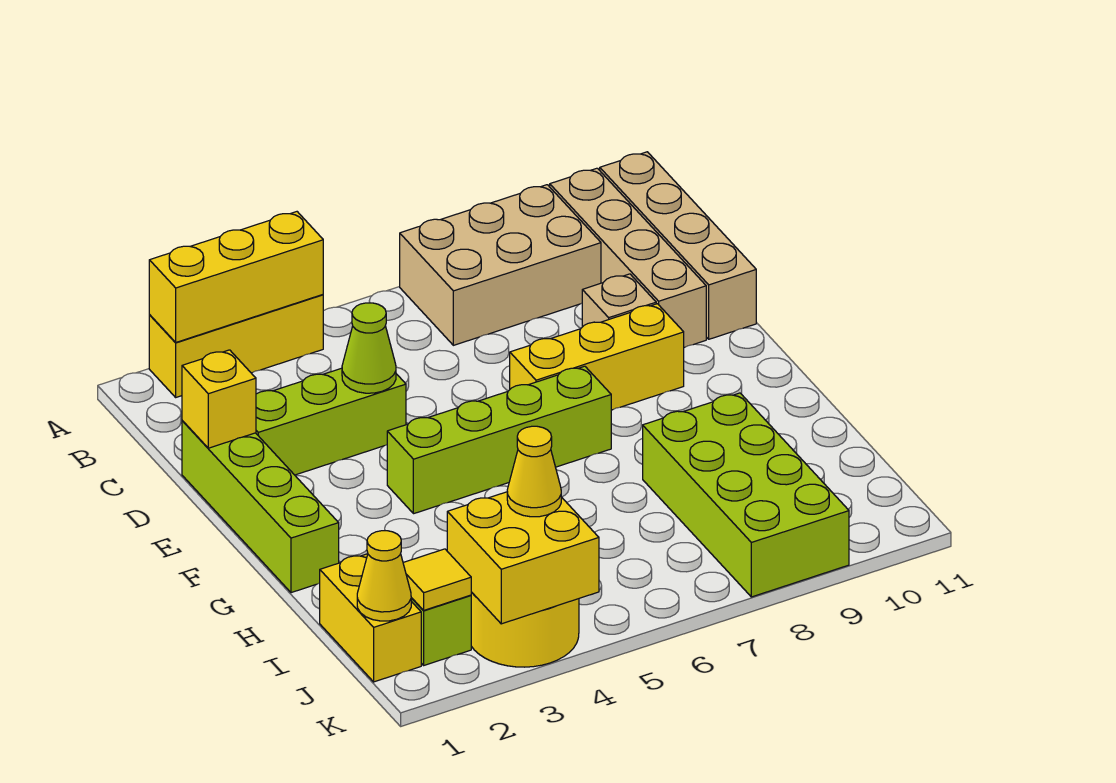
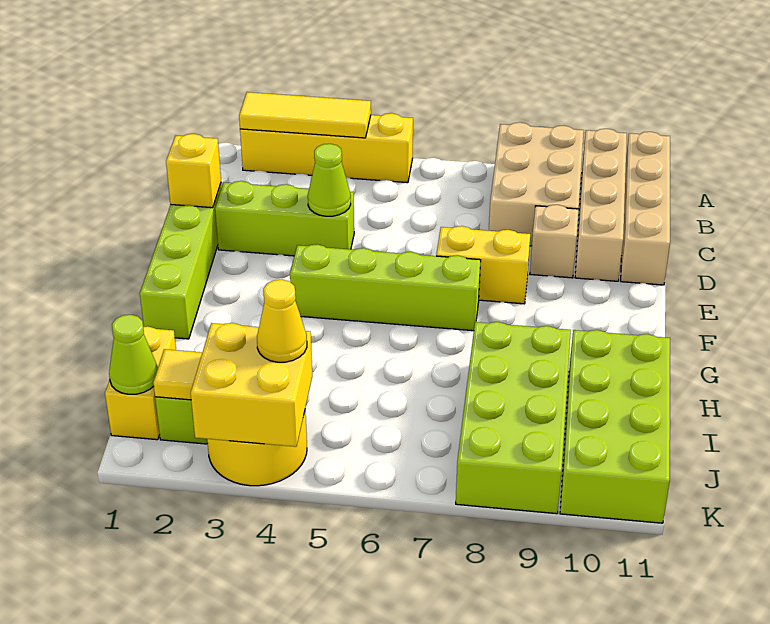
yellow 1x3 brick [149,295,323,397] -> yellow 1x4 brick [240,113,413,183]
yellow 1x3 brick [149,212,323,342] -> yellow 1x3 tile [239,92,371,138]
tan 2x3 brick [400,185,601,345] -> tan 2x3 brick turned to [489,122,584,246]
yellow 1x3 brick [510,304,684,410] -> yellow 1x2 brick [436,226,530,304]
none -> lime 2x4 brick [560,330,670,523]
yellow 1x1 cone [357,531,411,621] -> lime 1x1 cone [109,315,158,394]

